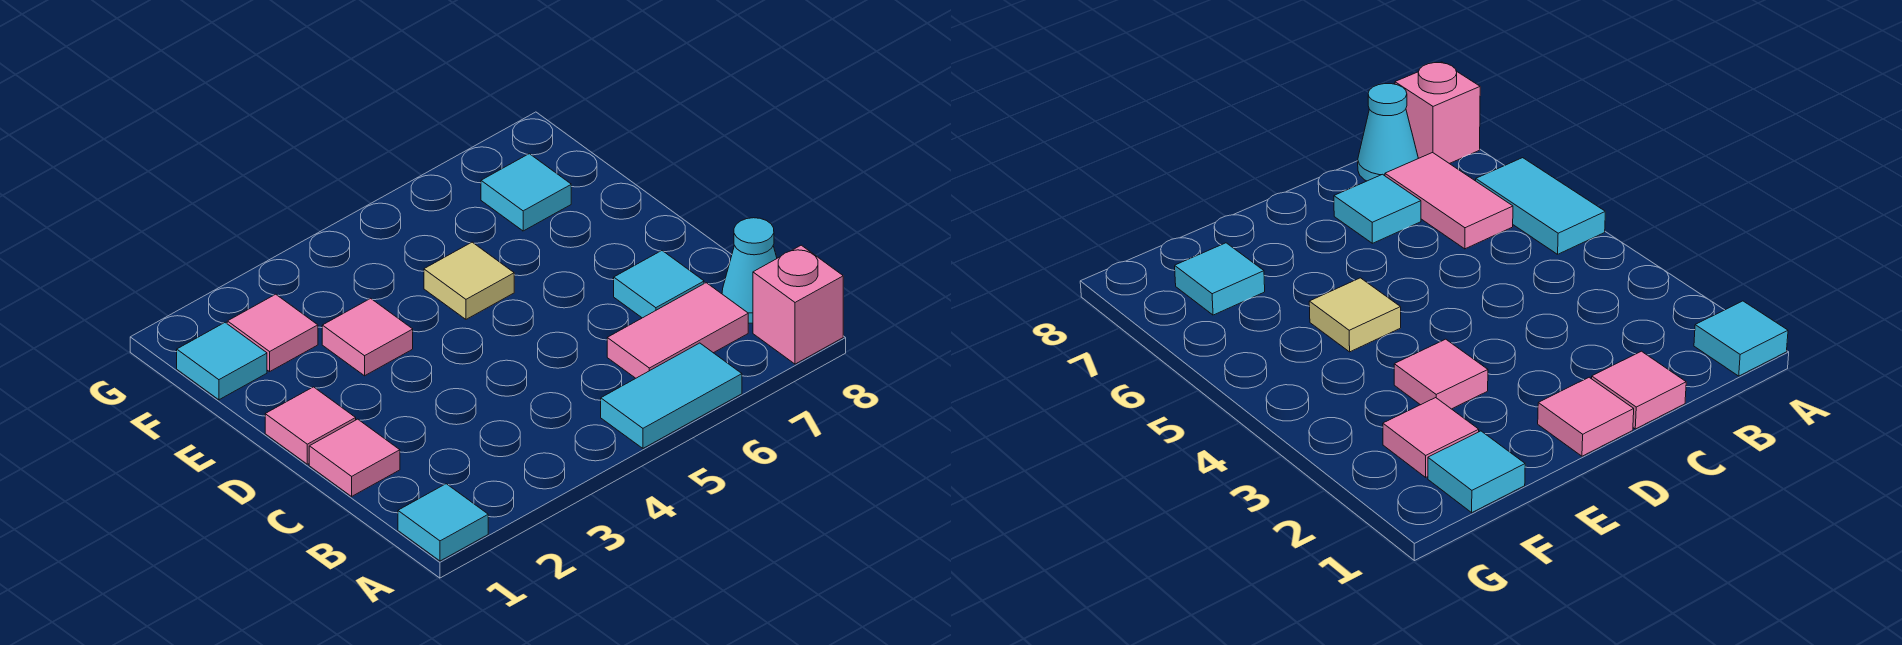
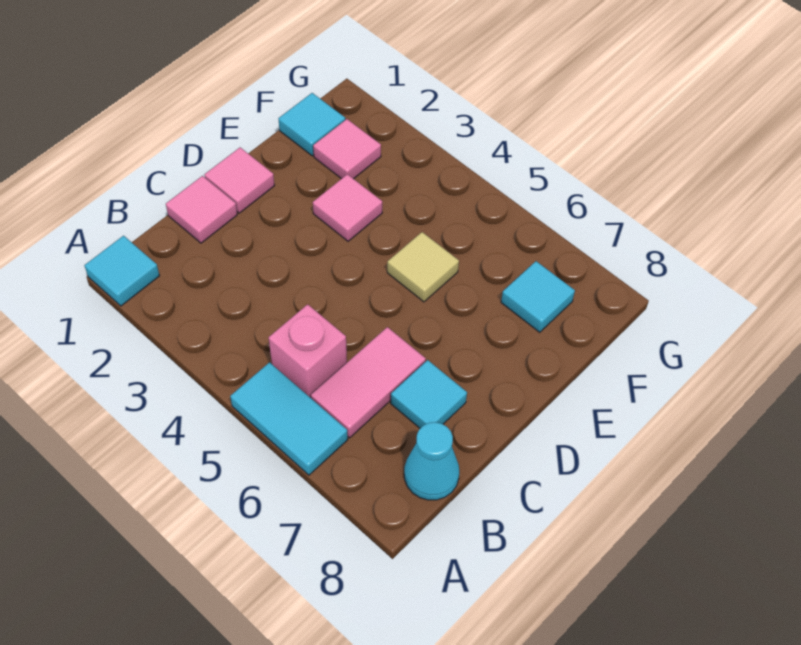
pink 1x1 brick [753,245,843,364] -> pink 1x1 brick moved to [269,304,347,398]
pink 1x2 tile [607,283,748,378] -> pink 1x2 tile turned to [311,327,426,438]

